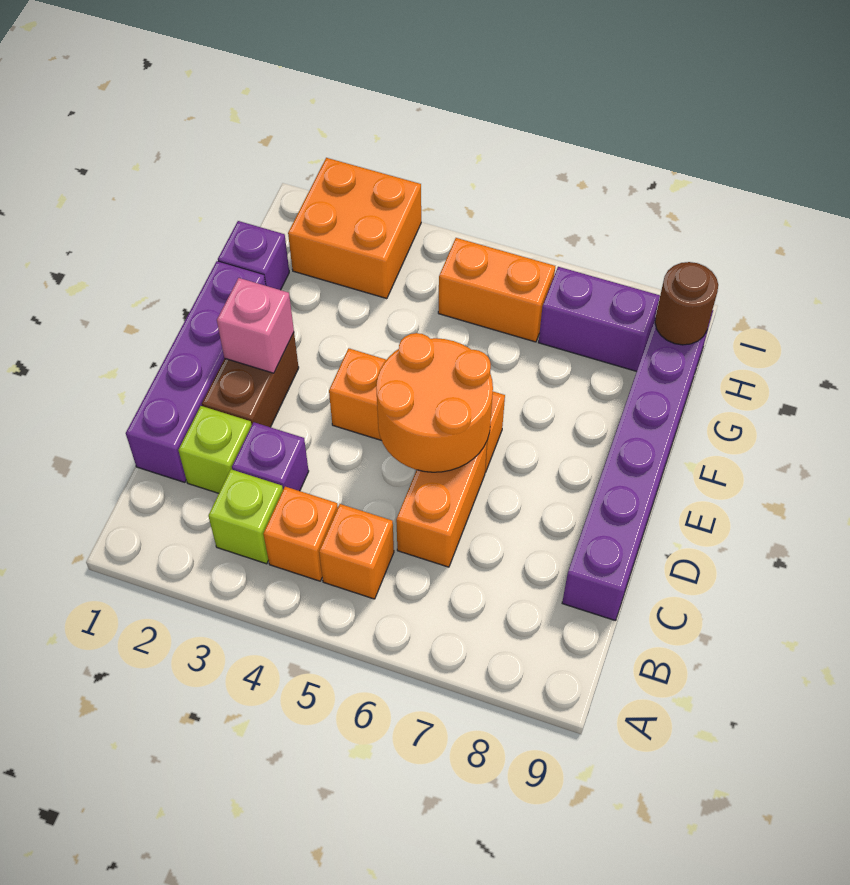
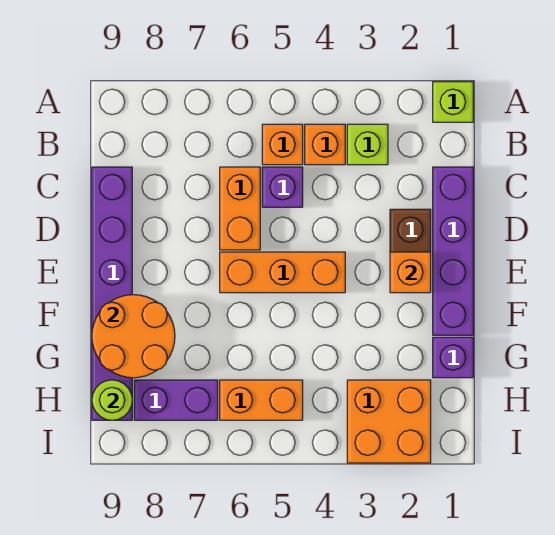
lime 1x1 brick [178,406,252,493] -> lime 1x1 brick moved to [433,82,473,122]
purple 1x1 brick [232,422,309,491] -> purple 1x1 brick moved to [262,167,303,207]
orange 2x2 round brick [376,333,493,472] -> orange 2x2 round brick moved to [92,295,175,378]
pink 1x1 brick [217,278,294,373] -> orange 1x1 brick [390,252,431,293]
brown 1x1 round brick [655,262,718,345] -> lime 1x1 round brick [92,380,132,420]

